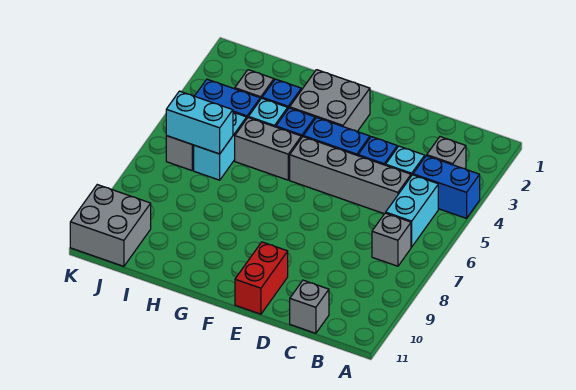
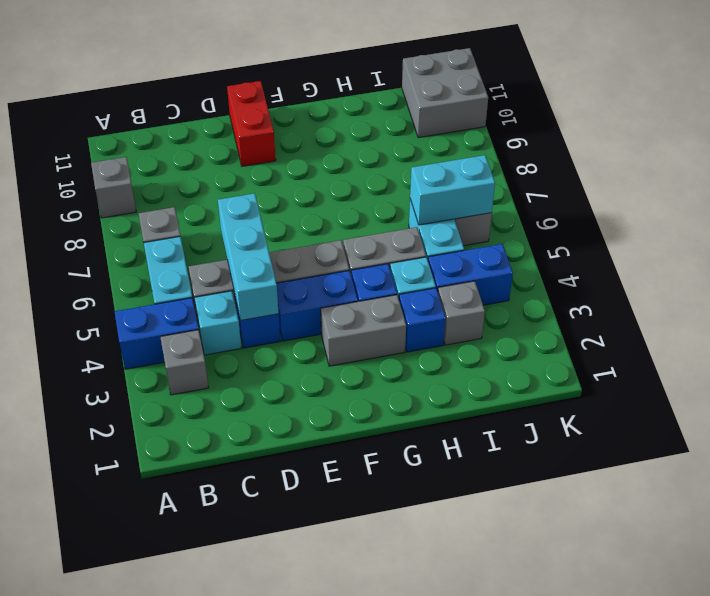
grey 1x1 brick [290,280,329,333] -> grey 1x1 brick moved to [91,157,136,218]
none -> cyan 1x3 brick [218,193,279,320]
grey 2x2 brick [290,70,370,132] -> grey 1x2 brick [321,295,406,366]

